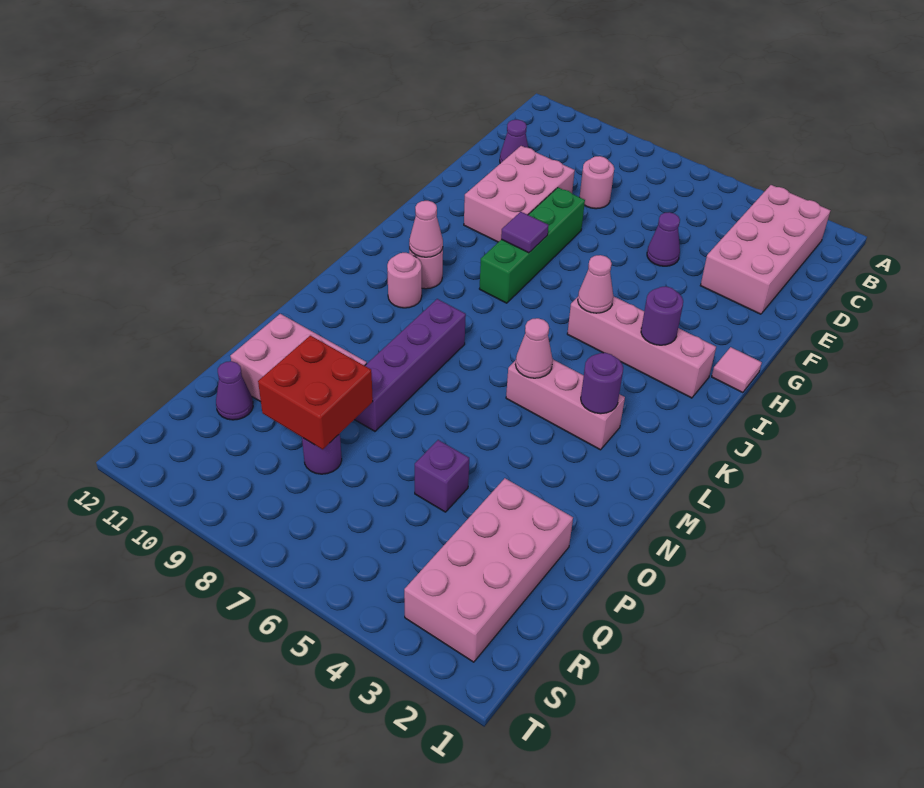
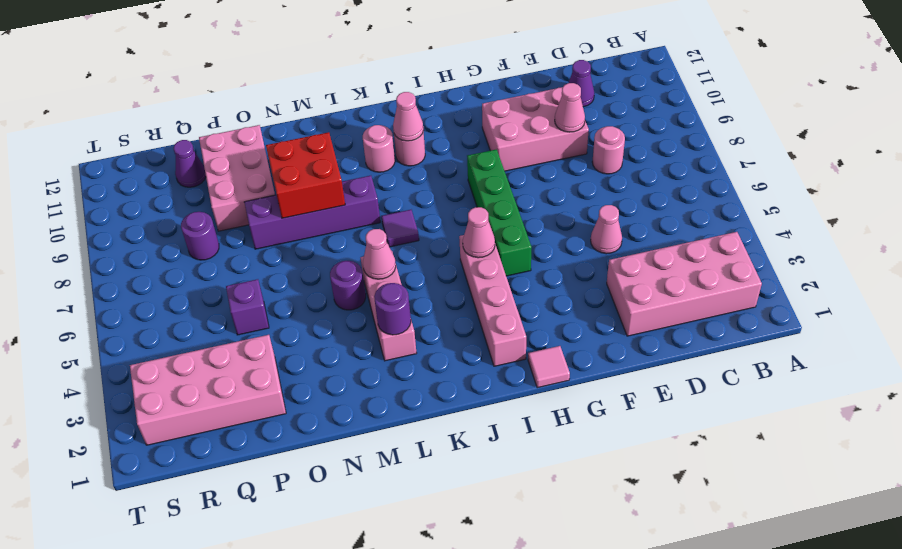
purple 1x1 cone [647,212,680,266] -> pink 1x1 cone [591,205,622,254]
none -> pink 1x1 cone [555,83,585,132]
green 1x4 brick [479,188,585,303] -> green 1x4 brick turned to [467,149,532,276]
purple 1x1 tile [501,212,549,253] -> purple 1x1 tile moved to [382,210,419,247]
purple 1x1 round brick [641,286,683,345] -> purple 1x1 round brick moved to [330,261,366,310]
red 2x2 brick [258,336,373,449] -> red 2x2 brick moved to [266,132,345,218]

